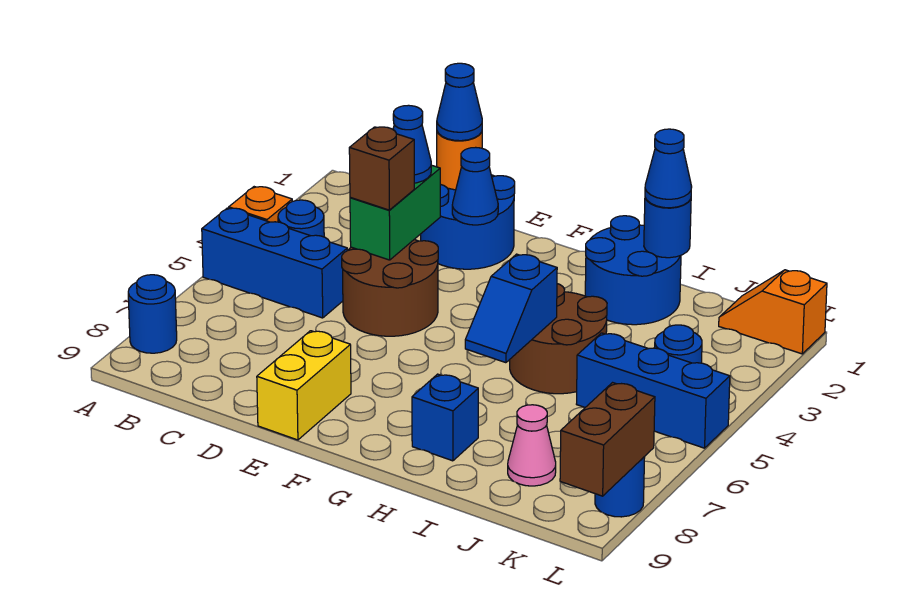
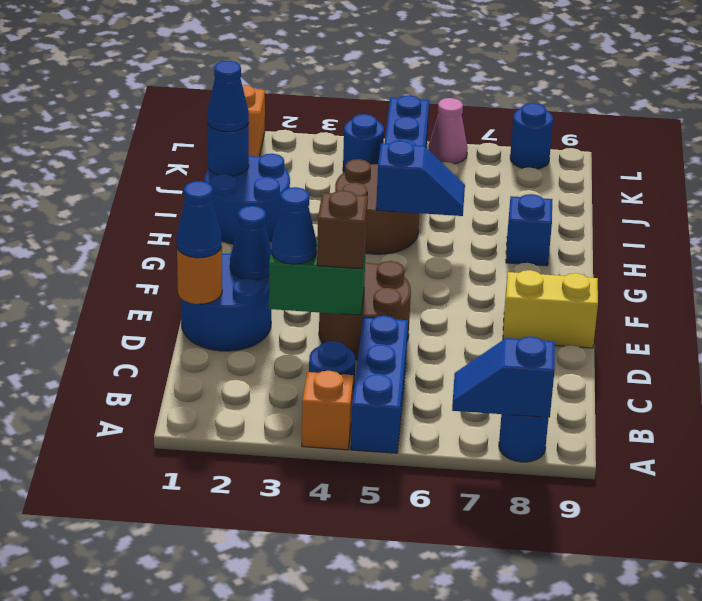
none -> blue 1x2 slope [452,337,555,418]
pink 1x1 cone [508,405,556,486] -> pink 1x1 cone moved to [428,98,468,164]
brown 1x2 brick [560,383,655,496] -> none

